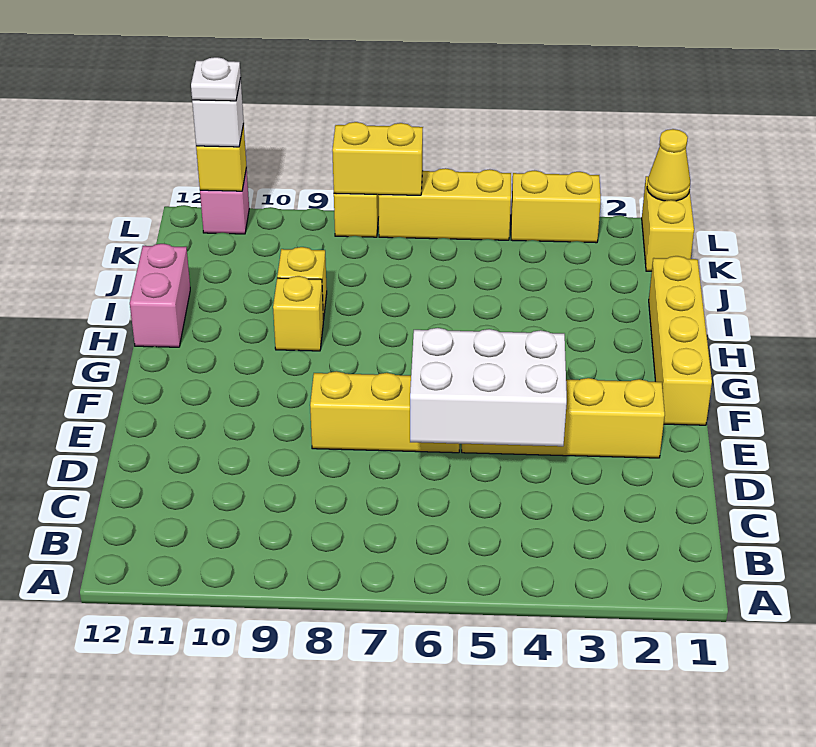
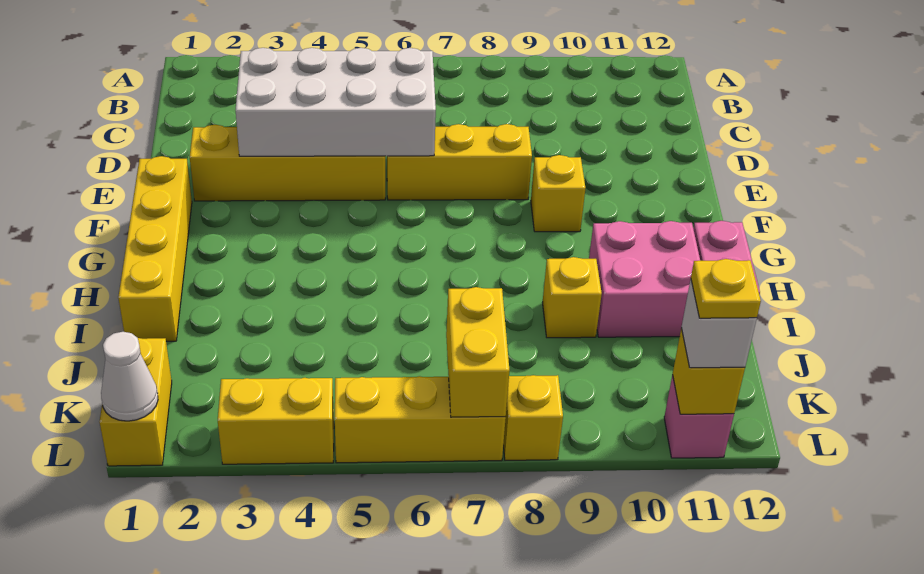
white 2x3 brick [410,328,567,446] -> white 2x4 brick [236,48,436,156]
yellow 1x1 brick [273,276,323,351] -> yellow 1x1 brick moved to [531,155,586,232]
none -> pink 2x2 brick [589,221,700,337]
yellow 1x1 cone [647,129,690,201] -> white 1x1 cone [101,332,158,421]
yellow 1x2 brick [332,122,423,195] -> yellow 1x2 brick turned to [446,287,509,417]
white 1x1 plate [191,57,241,101] -> yellow 1x1 plate [691,259,761,318]

